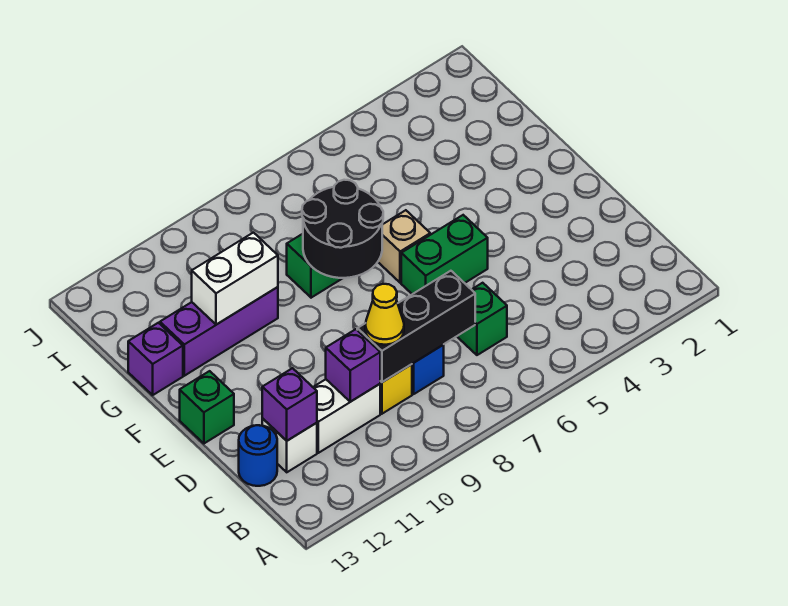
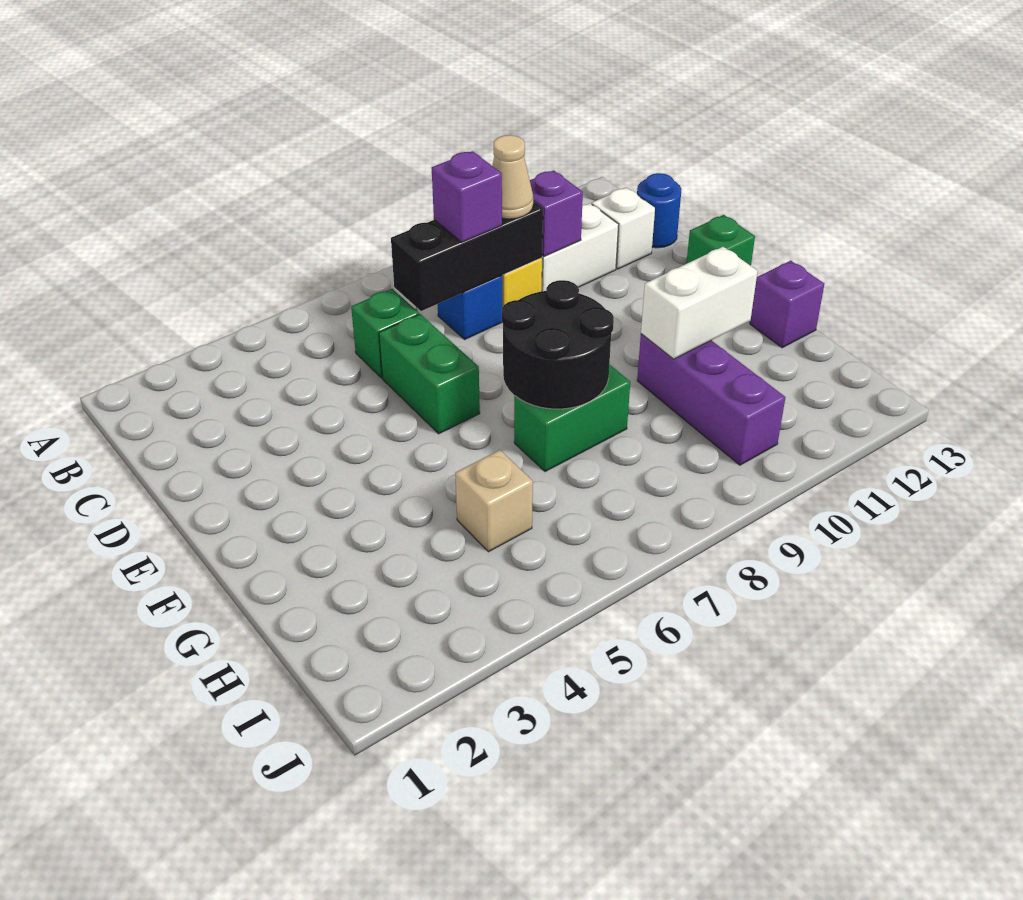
yellow 1x1 cone [365,284,404,345] -> tan 1x1 cone [492,135,533,219]
purple 1x1 brick [262,368,317,441] -> purple 1x1 brick moved to [432,151,502,242]
green 1x2 brick [401,215,488,294] -> green 1x2 brick turned to [379,314,480,434]
tan 1x1 brick [378,210,430,283] -> tan 1x1 brick moved to [455,450,533,552]
purple 1x3 brick [160,287,278,376] -> purple 1x3 brick turned to [637,334,785,465]

